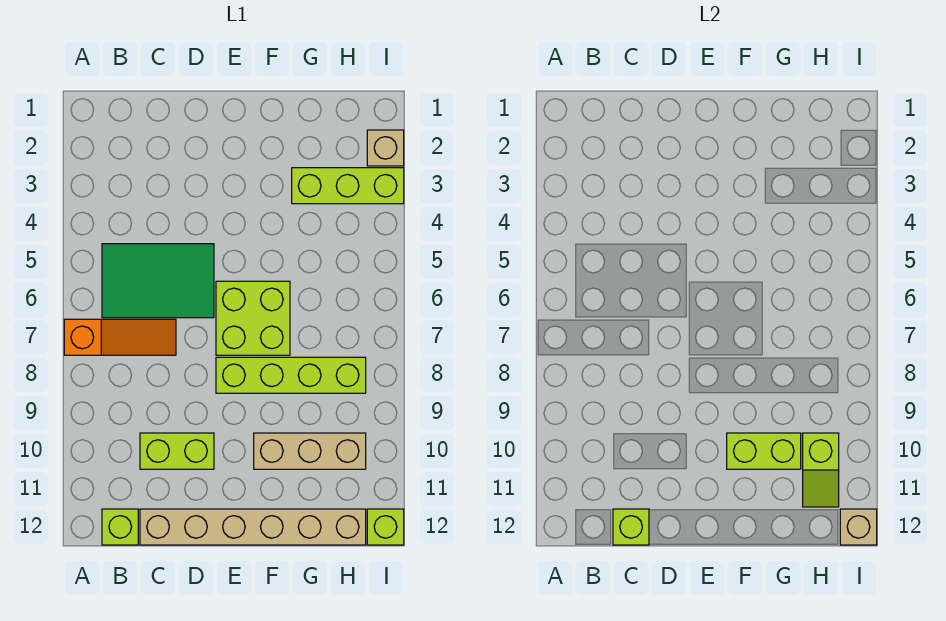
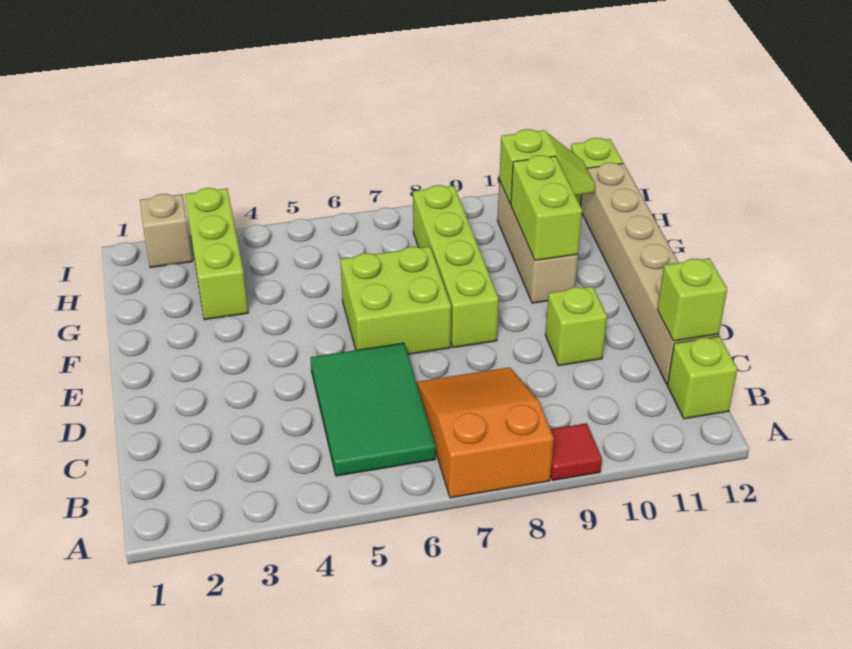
orange 1x3 slope [64,319,176,355] -> orange 2x3 slope [417,367,554,498]
none -> red 1x1 tile [550,423,602,480]
lime 1x2 brick [140,433,214,469] -> lime 1x1 brick [545,286,607,366]
tan 1x1 brick [840,509,877,545] -> none

